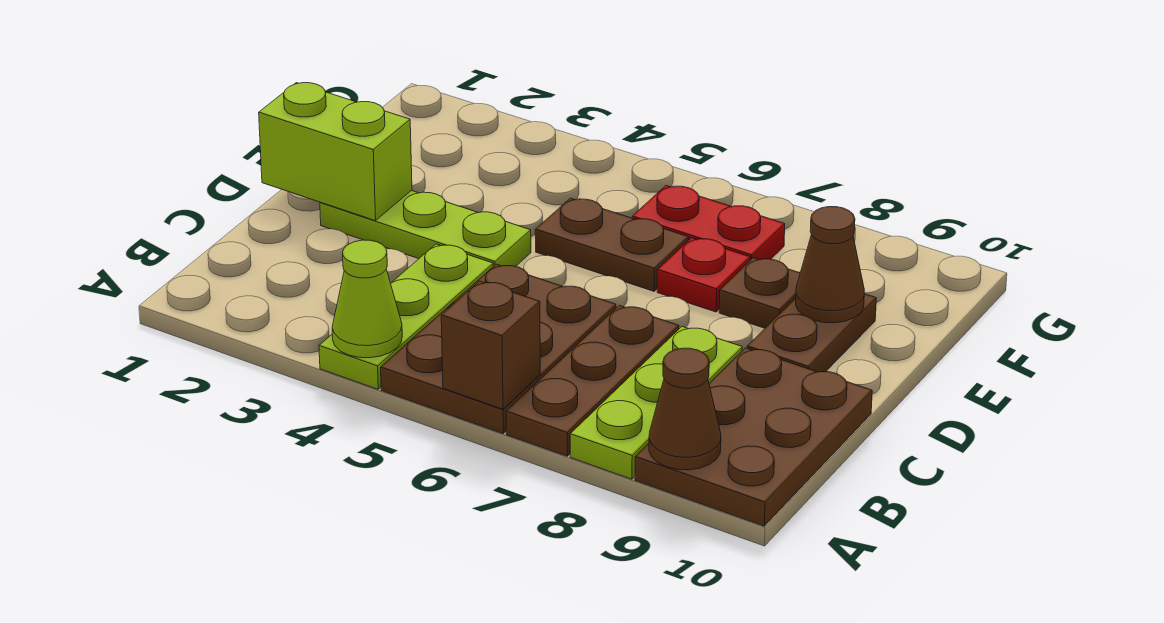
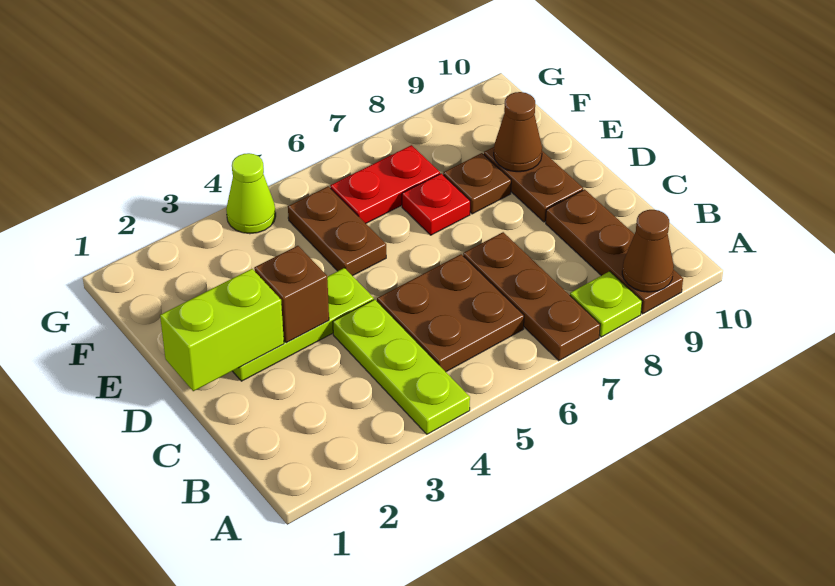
lime 1x1 cone [332,240,402,358] -> lime 1x1 cone moved to [226,153,276,234]
brown 2x3 plate [381,264,616,434] -> brown 2x2 plate [377,254,524,372]
brown 1x1 brick [441,281,540,409] -> brown 1x1 brick moved to [254,246,329,343]
lime 1x3 plate [570,327,742,479] -> lime 1x1 plate [570,271,642,337]
brown 2x3 plate [635,348,872,526] -> brown 1x3 plate [546,189,683,314]
brown 1x2 plate [535,198,689,291] -> brown 1x2 plate turned to [288,186,386,276]

